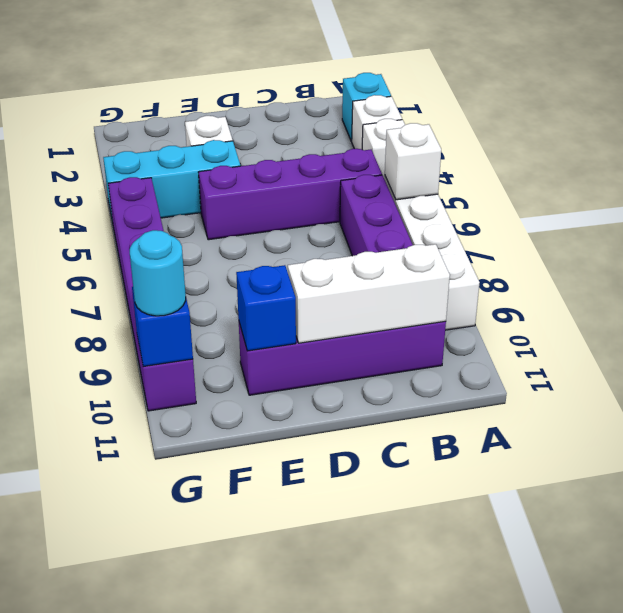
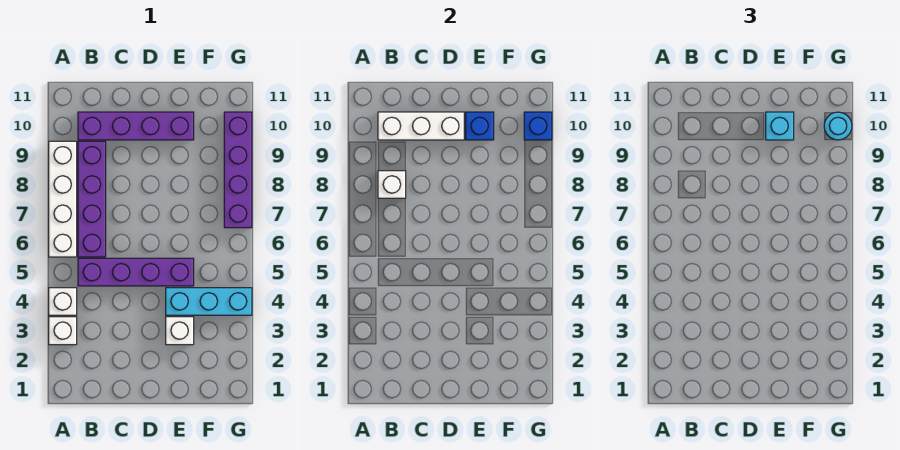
cyan 1x1 brick [342,73,391,141] -> cyan 1x1 brick moved to [766,112,794,140]
white 1x1 brick [385,123,441,200] -> white 1x1 brick moved to [378,171,406,198]
purple 1x6 brick [108,177,196,411] -> purple 1x4 brick [224,112,252,228]

